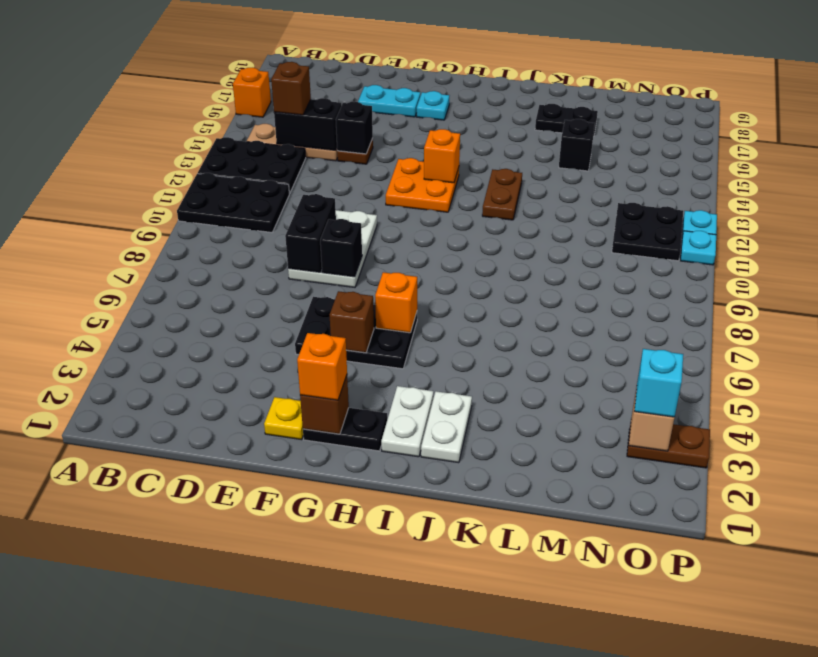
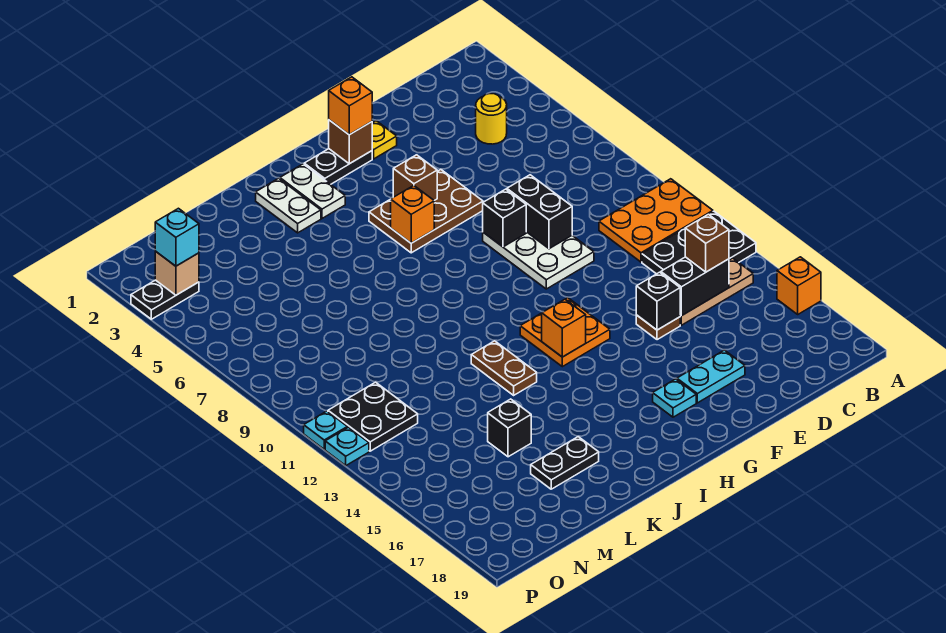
black 2x3 plate [177,173,289,232] -> orange 2x3 plate [599,179,713,262]
none -> yellow 1x1 round brick [476,94,507,144]
black 2x3 plate [295,297,417,369] -> brown 2x3 plate [369,170,483,253]
brown 1x2 plate [627,423,710,468] -> black 1x2 plate [131,280,199,319]

